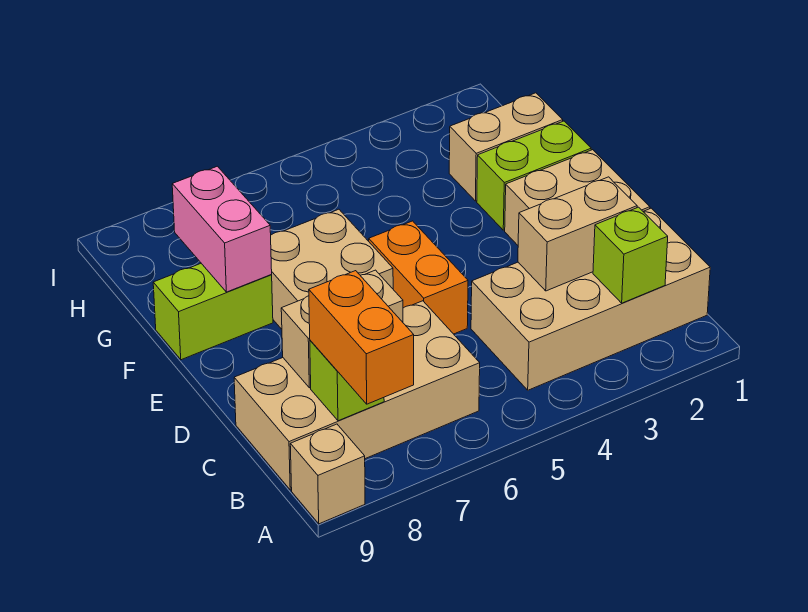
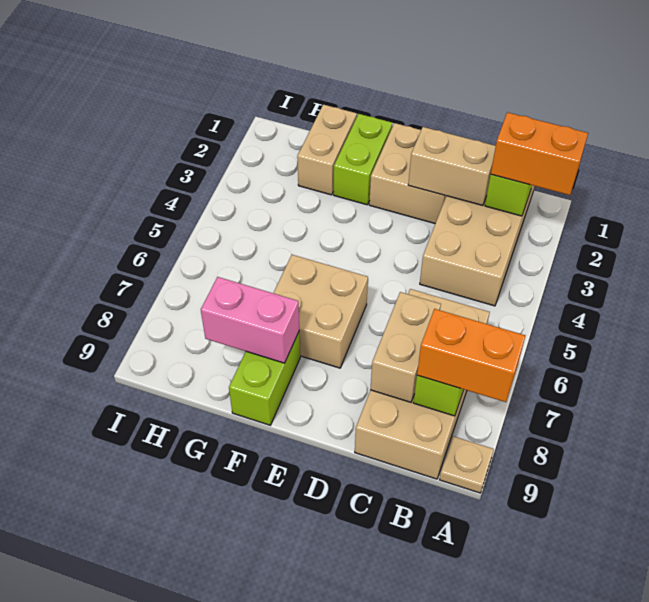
tan 1x1 brick [290,424,365,524] -> tan 1x1 plate [439,436,494,493]
tan 1x2 brick [518,177,637,291] -> tan 1x2 brick turned to [408,127,496,205]
orange 1x2 brick [369,221,468,334] -> orange 1x2 brick moved to [491,112,588,195]

